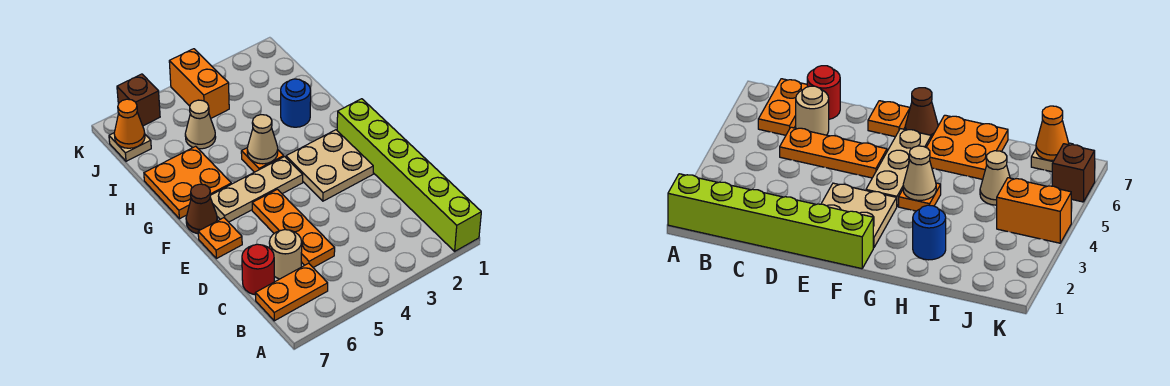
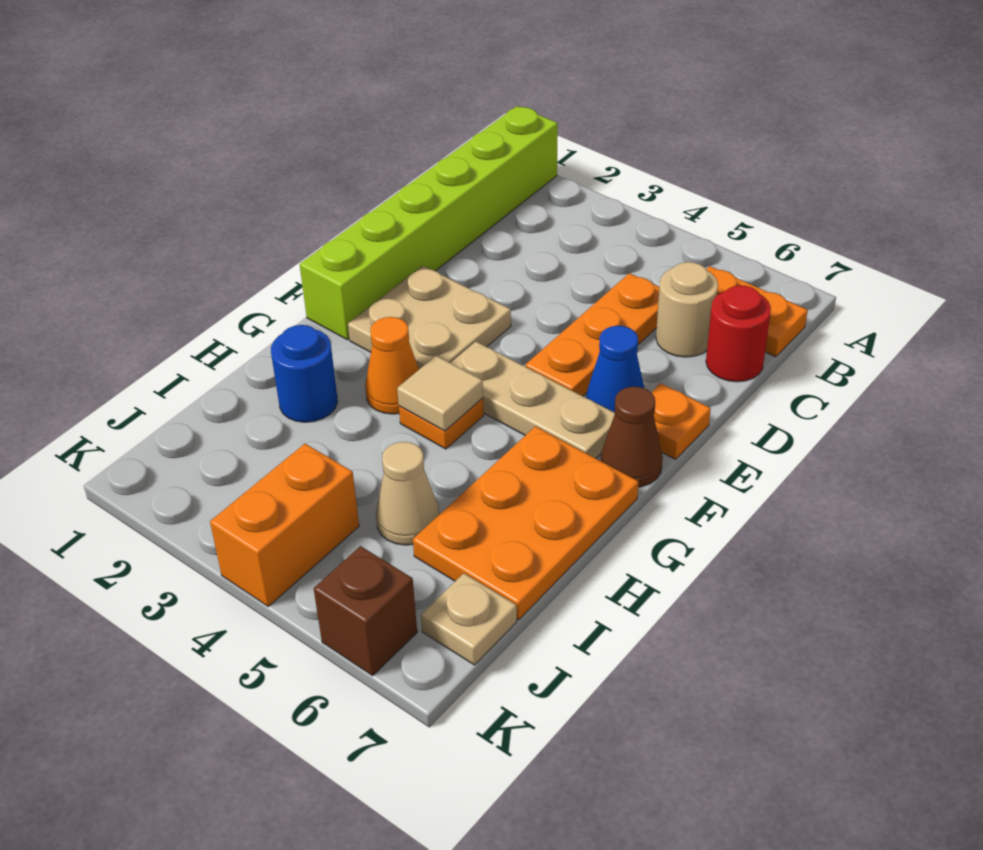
none -> blue 1x1 cone [586,326,644,412]
tan 1x1 cone [247,115,278,164] -> tan 1x1 tile [397,356,483,431]
orange 2x2 plate [144,146,231,219] -> orange 2x3 plate [413,426,638,620]
orange 1x1 cone [114,99,145,148] -> orange 1x1 cone moved to [365,317,419,414]

